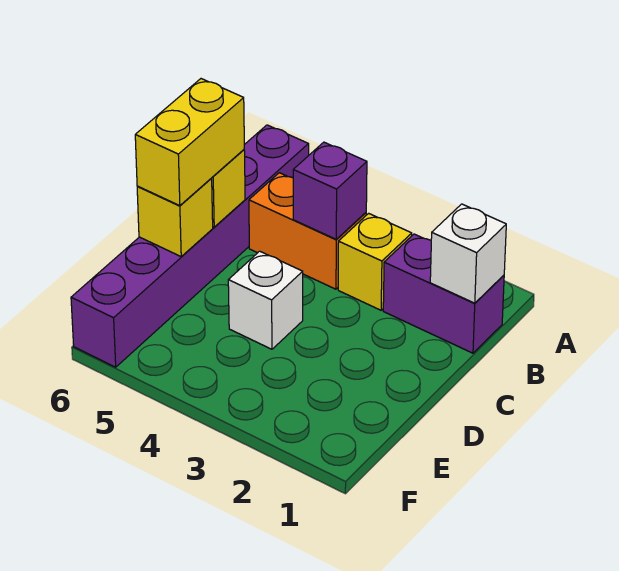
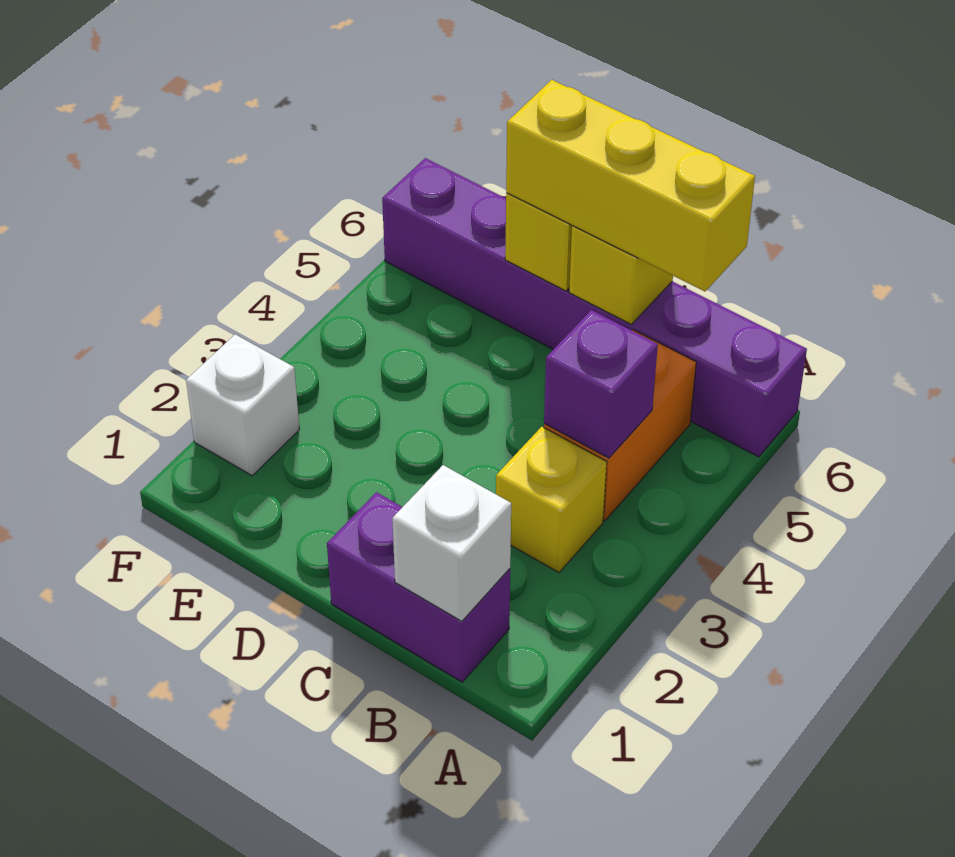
purple 1x2 brick [383,234,504,353] -> purple 1x2 brick turned to [327,492,510,682]
yellow 1x2 brick [135,79,244,206] -> yellow 1x3 brick [506,80,755,291]
white 1x1 brick [228,251,303,349] -> white 1x1 brick moved to [186,334,300,476]

